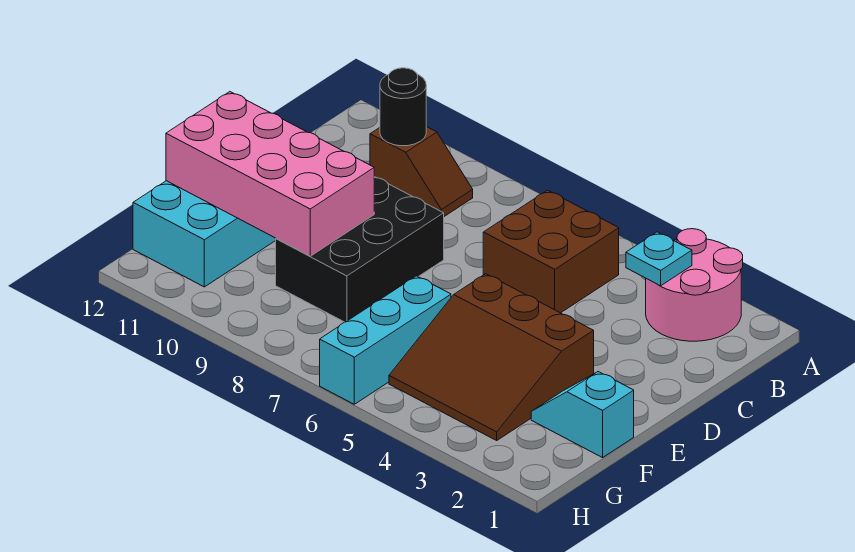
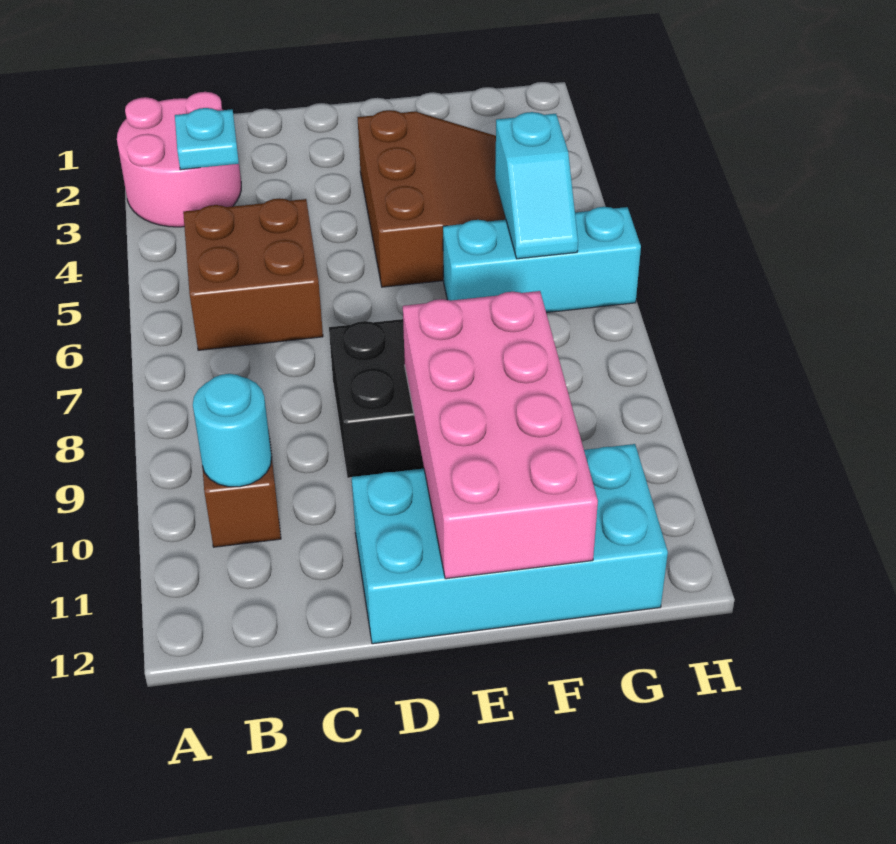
black 1x1 round brick [380,68,426,146] -> cyan 1x1 round brick [193,374,272,487]
cyan 1x2 slope [531,372,634,458] -> cyan 1x2 slope moved to [495,112,578,259]

